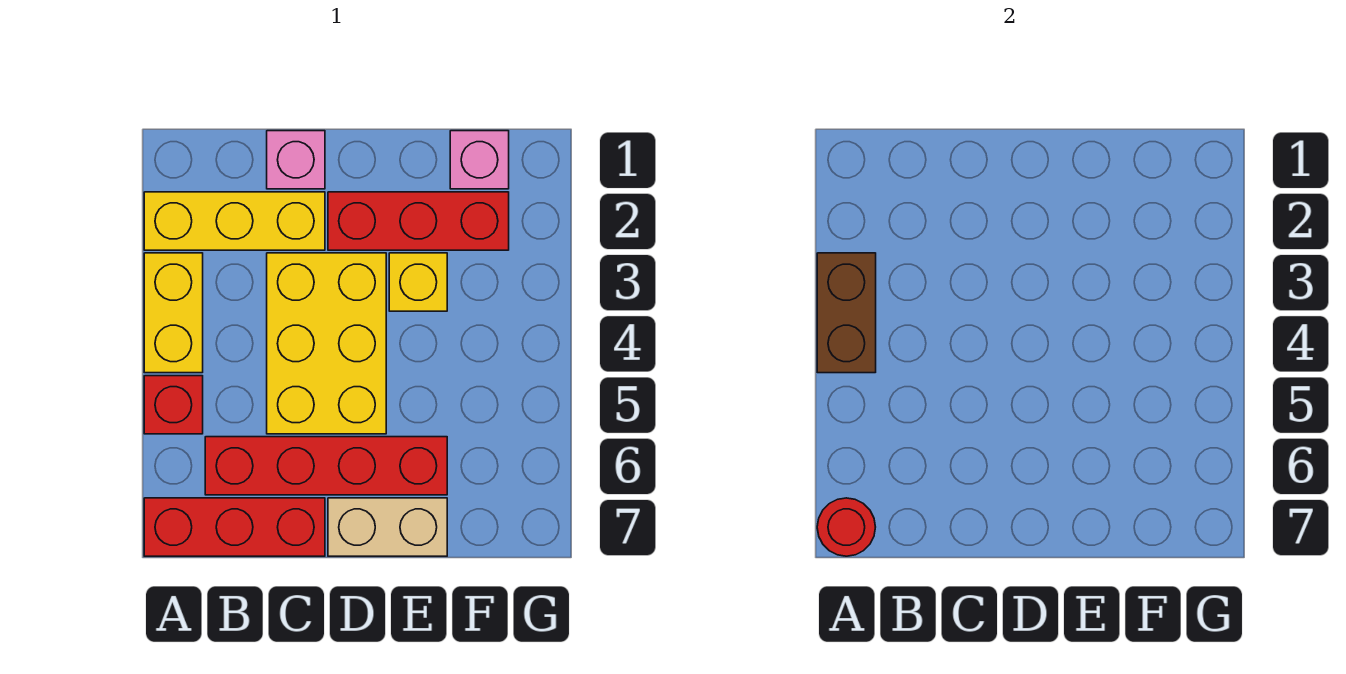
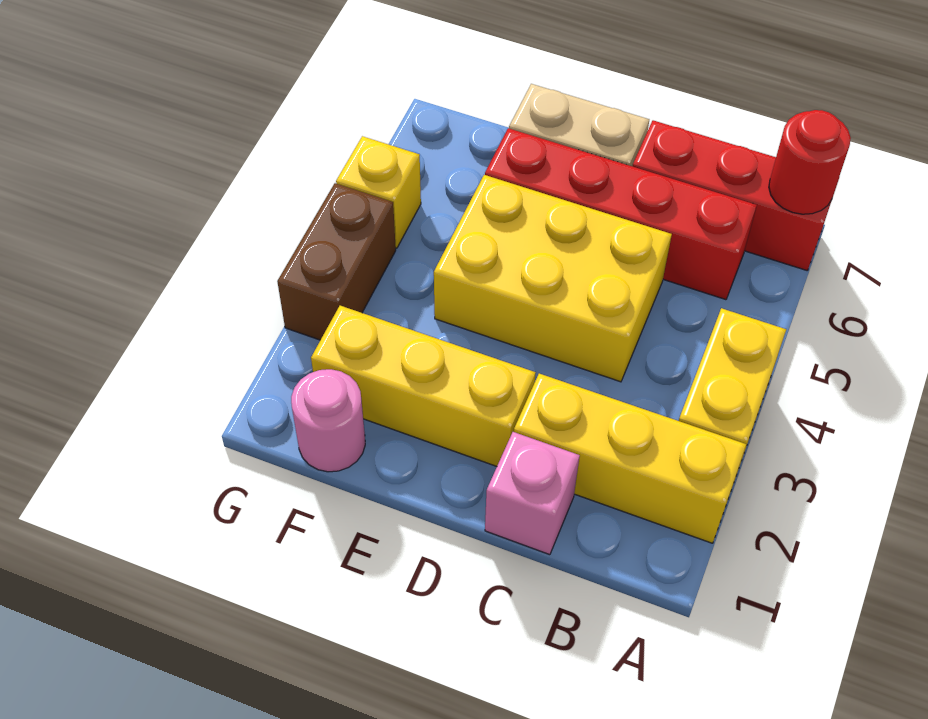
brown 1x2 brick [817,253,876,373] -> brown 1x2 brick moved to [277,183,396,340]
red 1x1 brick [144,376,203,434] -> none
yellow 2x3 brick [267,253,386,434] -> yellow 2x3 brick turned to [434,175,672,382]
red 1x3 brick [328,192,509,250] -> yellow 1x3 brick [311,306,536,466]
yellow 1x1 brick [389,253,447,311] -> yellow 1x1 brick moved to [336,136,421,248]
pink 1x1 brick [450,131,509,189] -> pink 1x1 round brick [291,369,365,472]

